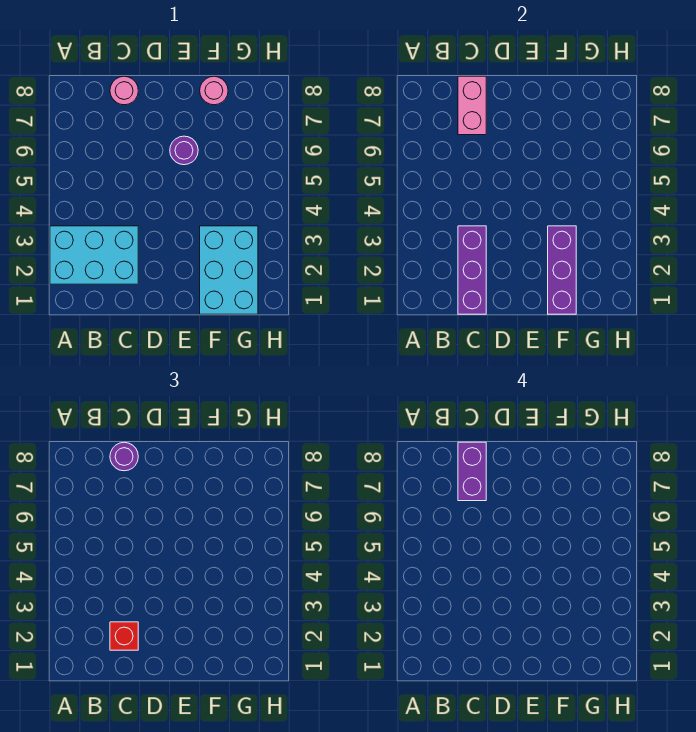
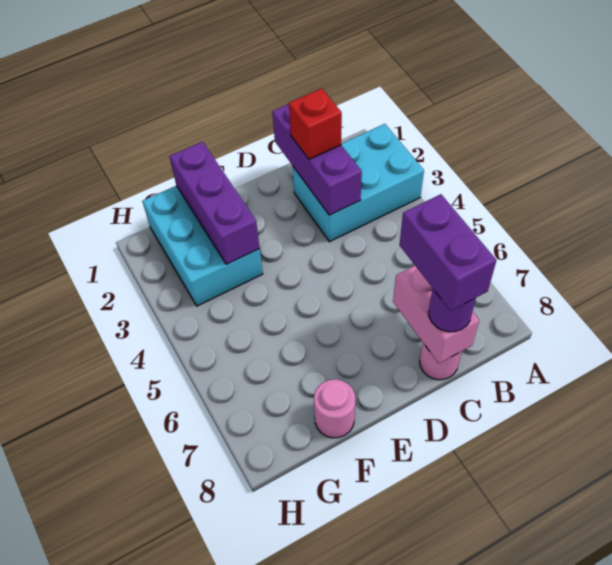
purple 1x1 round brick [170,136,198,165] -> none

